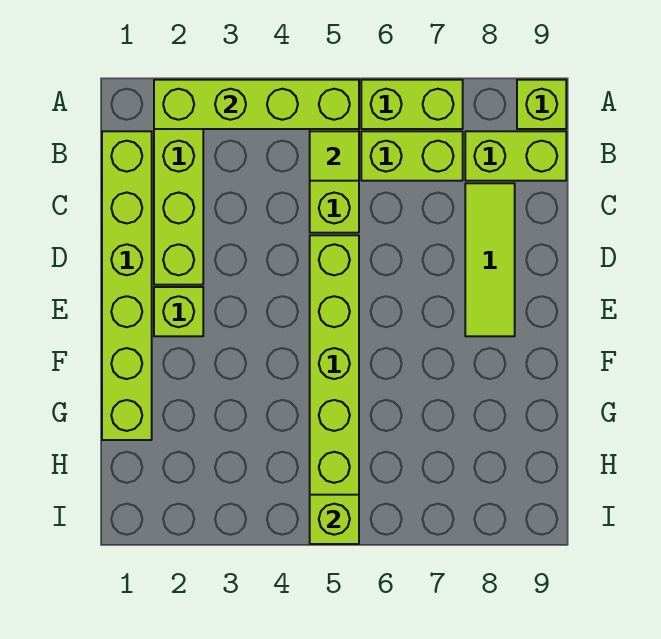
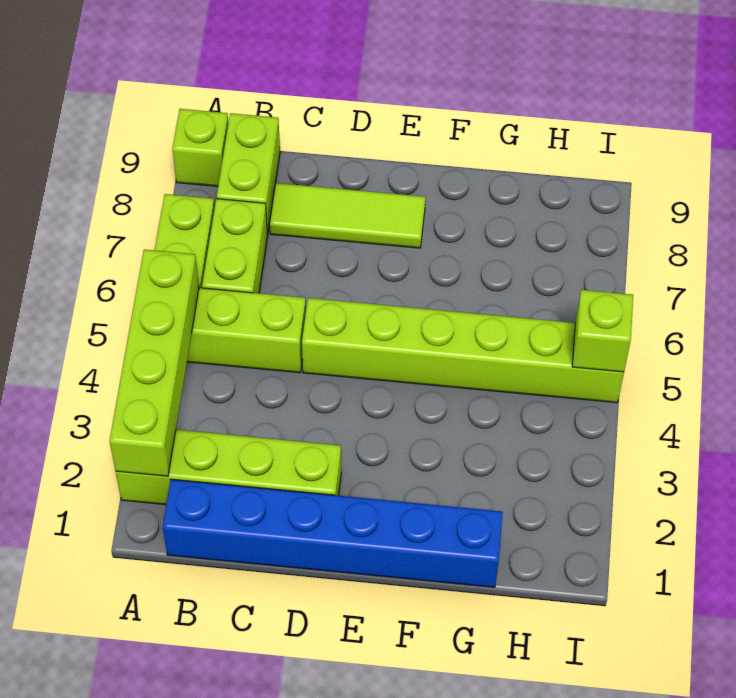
lime 1x6 brick [102,131,152,440] -> blue 1x6 brick [163,479,503,587]
lime 1x1 tile [310,131,359,181] -> none
lime 1x1 brick [154,287,203,336] -> none

